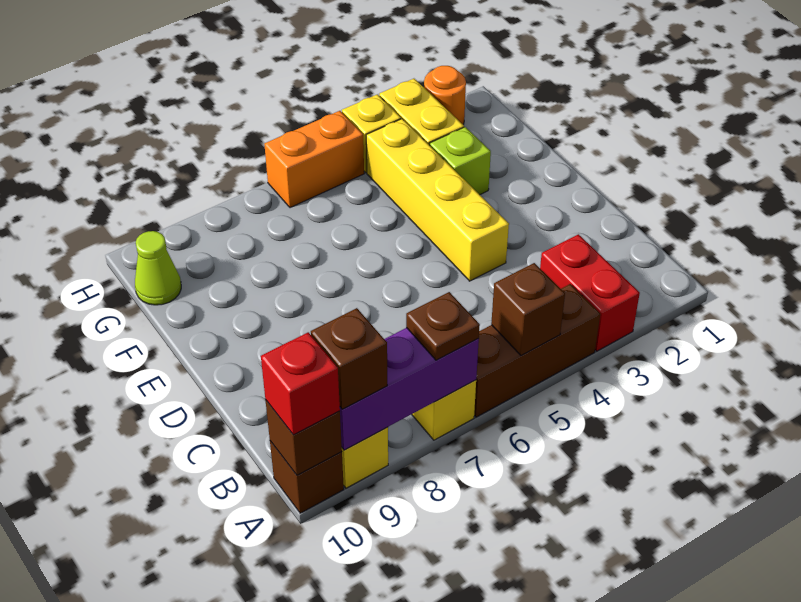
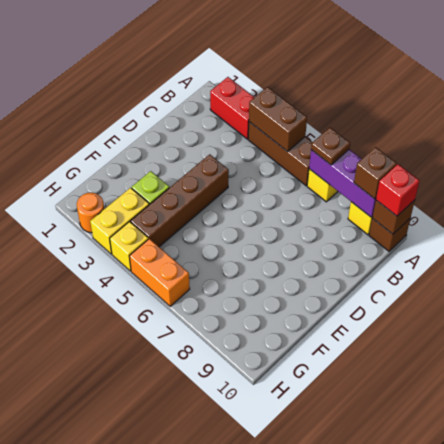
red 1x2 brick [540,234,640,351] -> red 1x2 brick turned to [210,77,254,139]
brown 1x1 brick [491,263,565,356] -> brown 1x2 brick [249,87,307,152]
yellow 1x4 brick [366,119,509,281] -> brown 1x4 brick [131,154,229,247]
lime 1x1 cone [135,231,181,305] -> none

